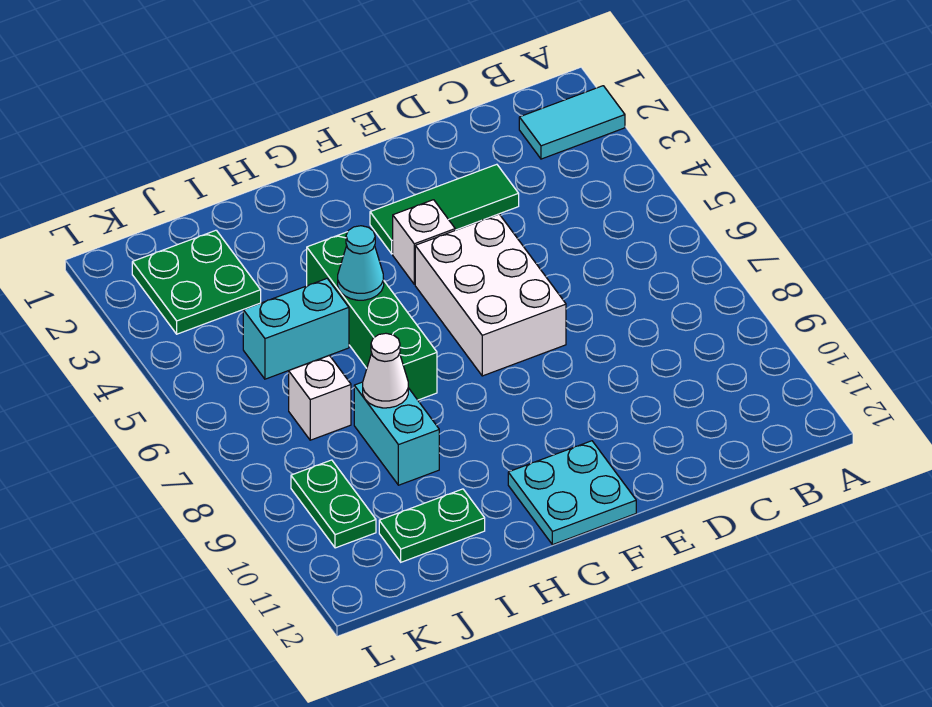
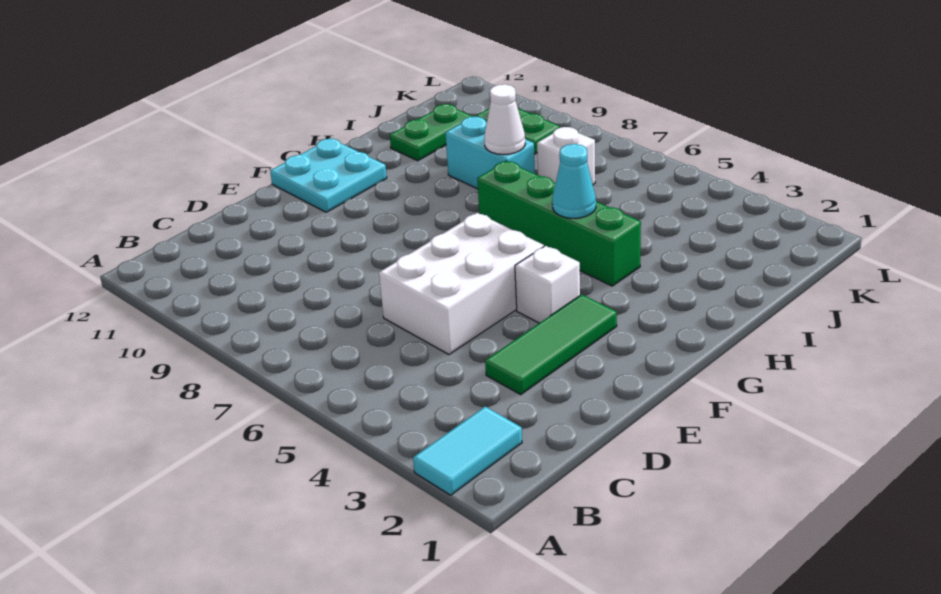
white 2x3 brick [415,214,566,376] -> white 2x3 brick turned to [379,213,544,354]
cyan 1x2 brick [243,279,349,379] -> none
green 2x2 plate [132,230,261,334] -> none

